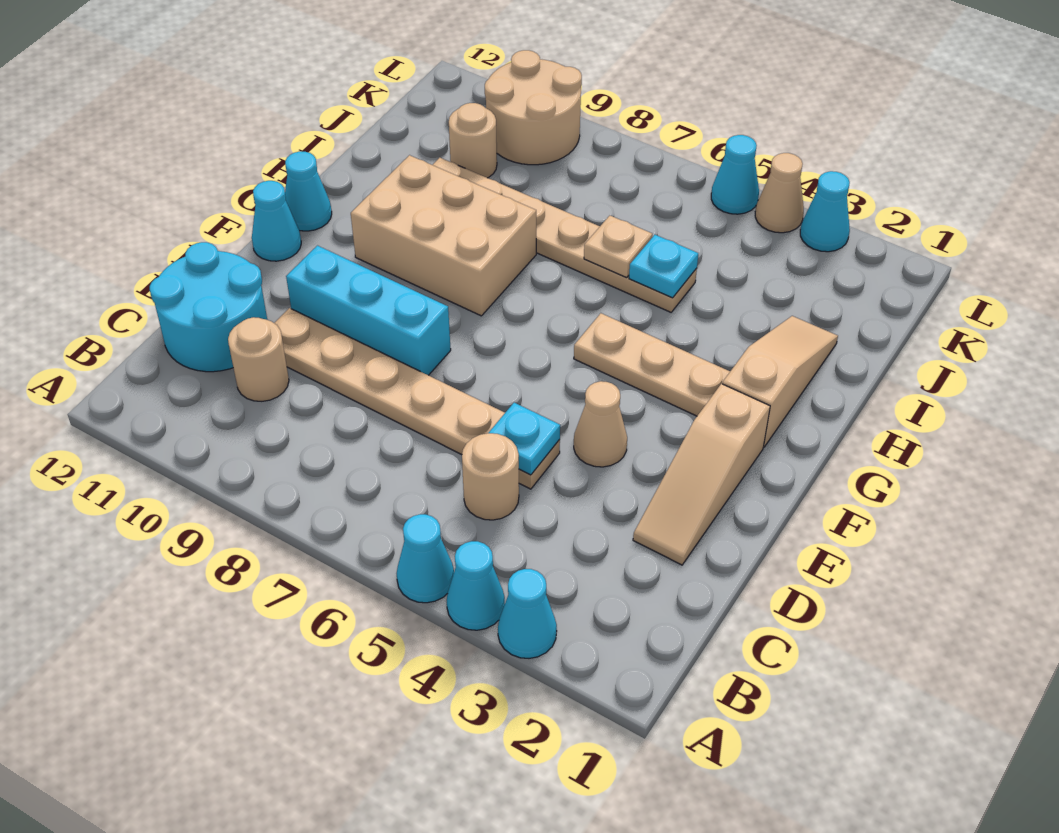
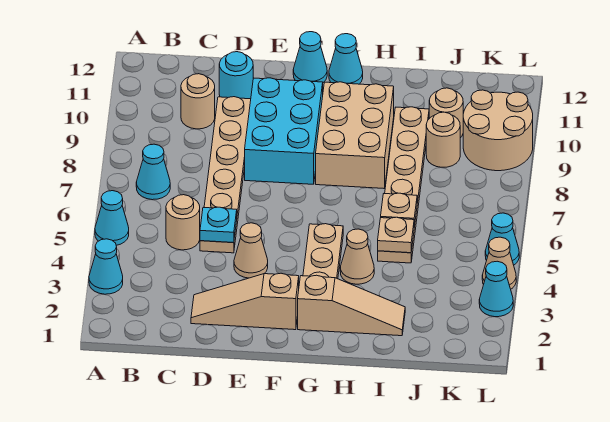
cyan 1x1 cone [447,541,505,630] -> cyan 1x1 cone moved to [136,144,170,200]
cyan 2x2 round brick [150,242,267,372] -> cyan 1x1 round brick [219,52,253,99]
cyan 1x3 brick [286,245,451,375] -> cyan 2x3 brick [245,78,323,184]
none -> tan 1x1 cone [340,229,374,284]
cyan 1x1 plate [629,235,698,298] -> tan 1x1 plate [378,217,414,253]
none -> tan 1x1 round brick [426,112,460,167]

